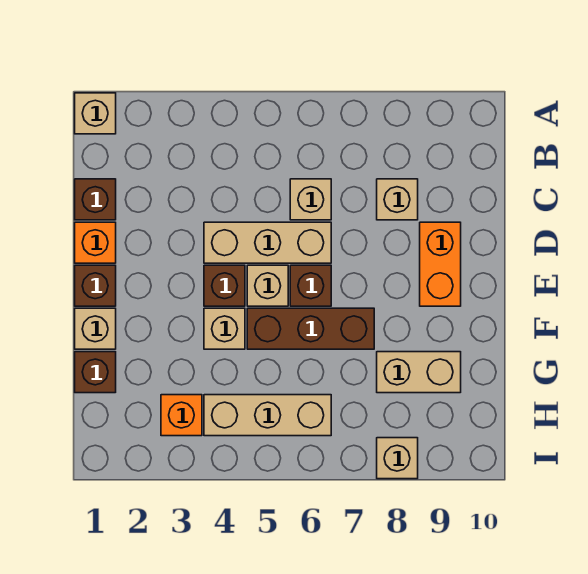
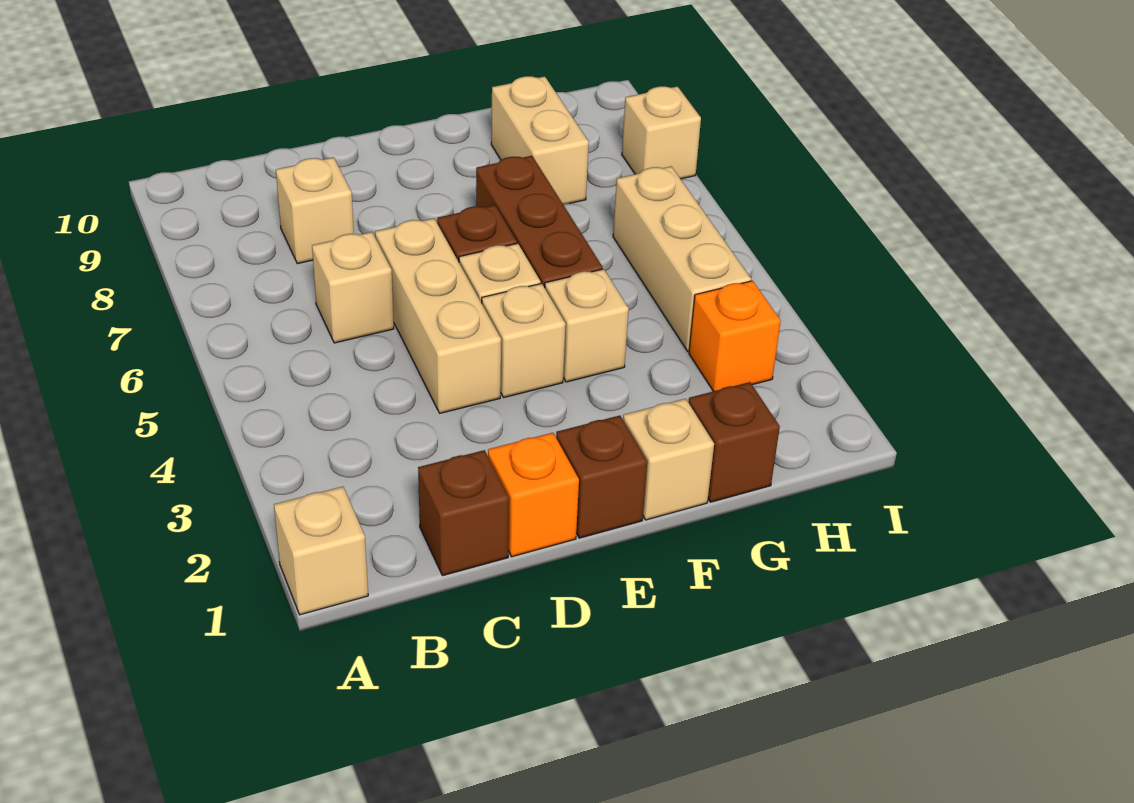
orange 1x2 brick [420,222,461,306] -> none
brown 1x1 brick [204,265,245,306] -> tan 1x1 brick [482,283,566,398]

